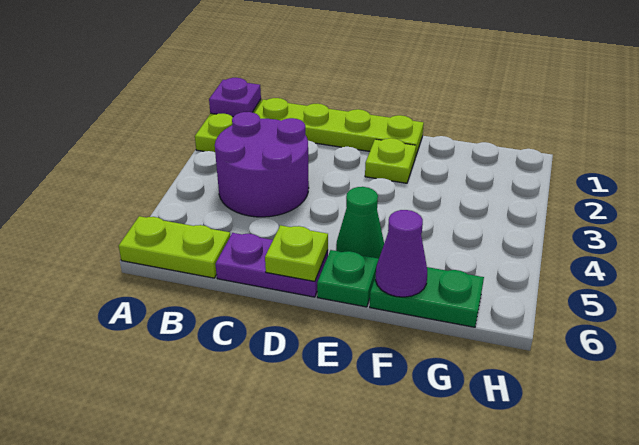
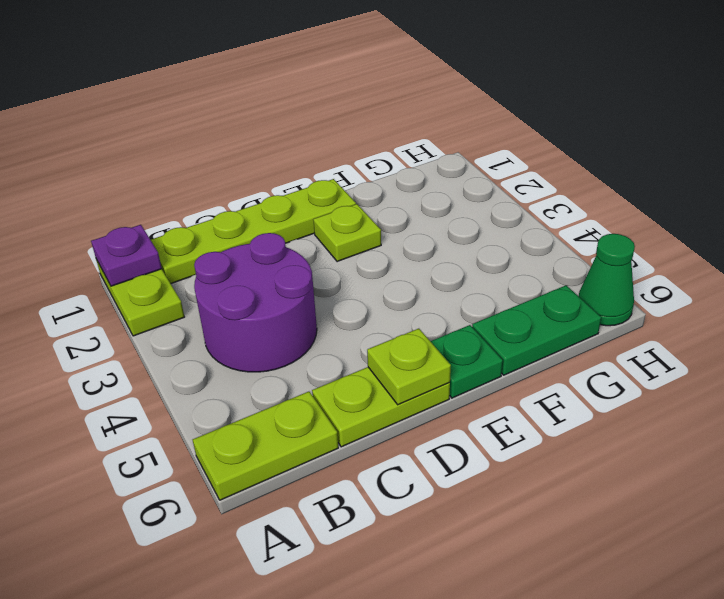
purple 1x2 plate [216,233,328,297] -> lime 1x2 plate [312,367,450,447]
green 1x1 cone [336,187,384,259] -> green 1x1 cone moved to [579,234,635,326]
purple 1x1 cone [375,210,427,297] -> none

